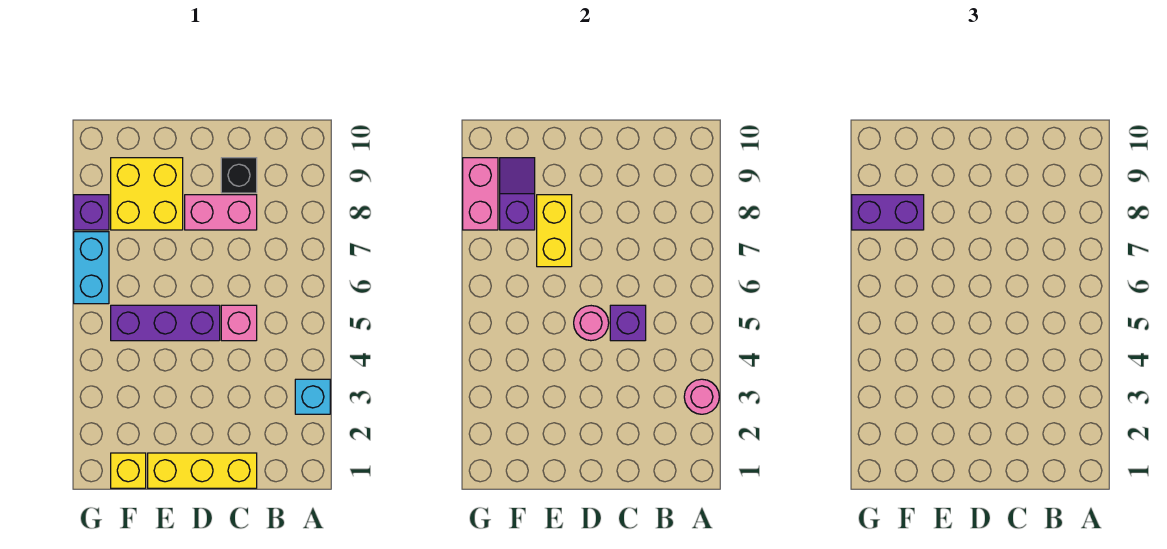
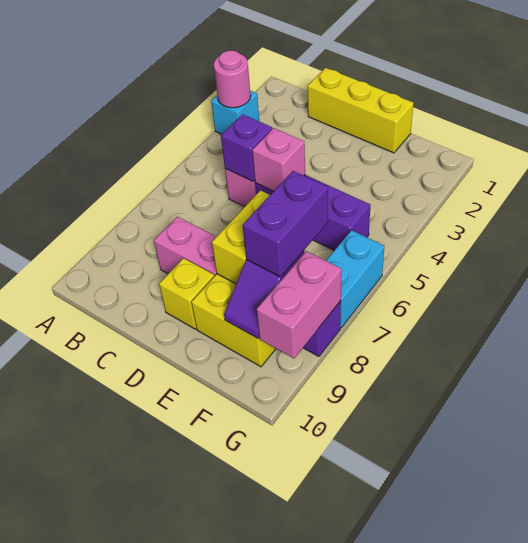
black 1x1 brick [221,158,257,193] -> none
pink 1x1 round brick [574,306,609,341] -> pink 1x1 brick [252,128,305,191]
yellow 1x1 brick [111,453,146,488] -> yellow 1x1 brick moved to [159,258,214,329]
purple 1x2 brick [852,195,924,230] -> purple 1x2 brick turned to [243,171,328,277]

